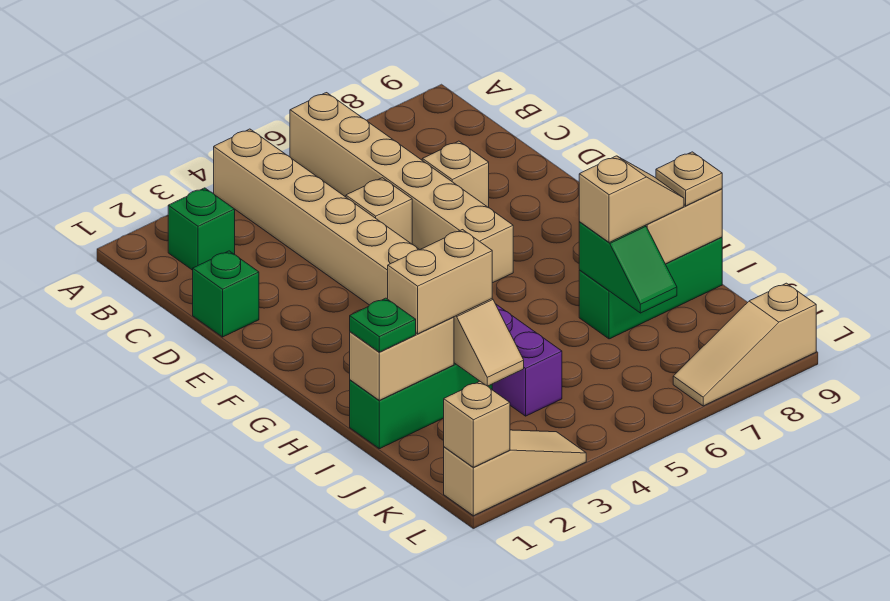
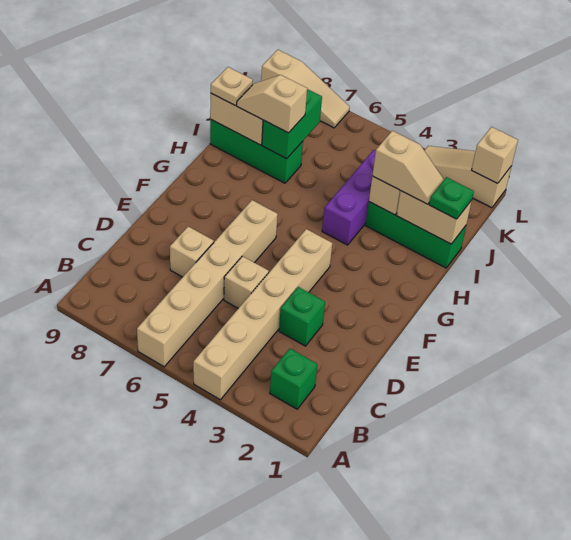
green 1x1 brick [193,251,259,337] -> green 1x1 brick moved to [279,287,325,346]
tan 1x2 brick [388,230,492,334] -> tan 1x2 slope [372,131,444,204]
green 1x2 slope [579,222,677,313] -> green 1x2 brick [262,89,322,159]

